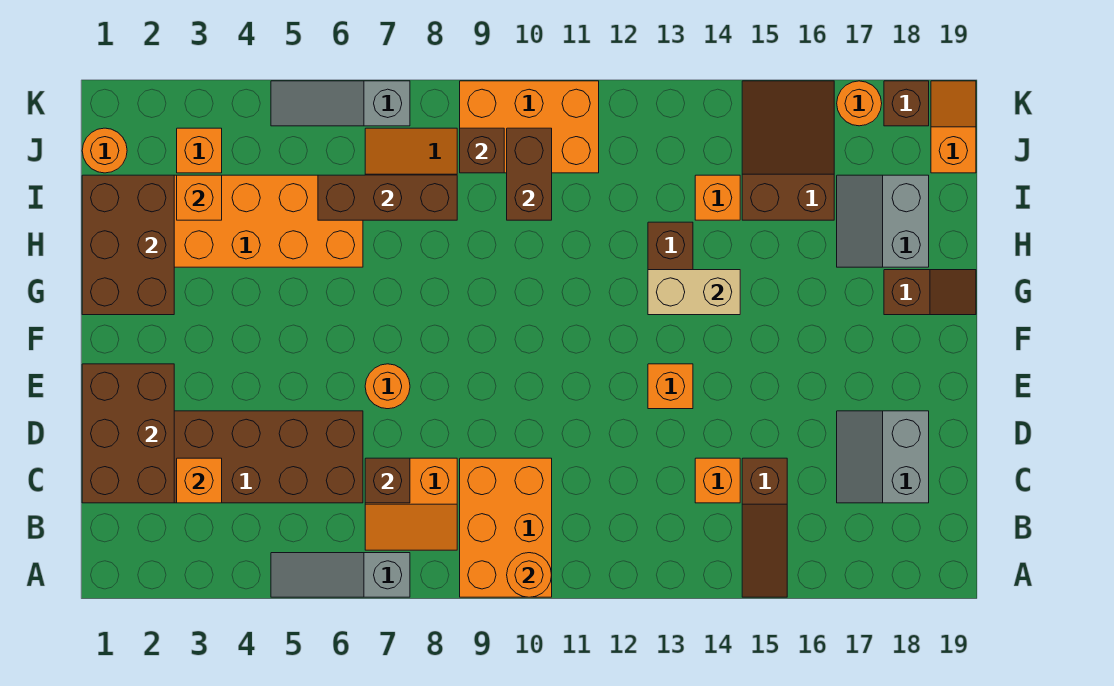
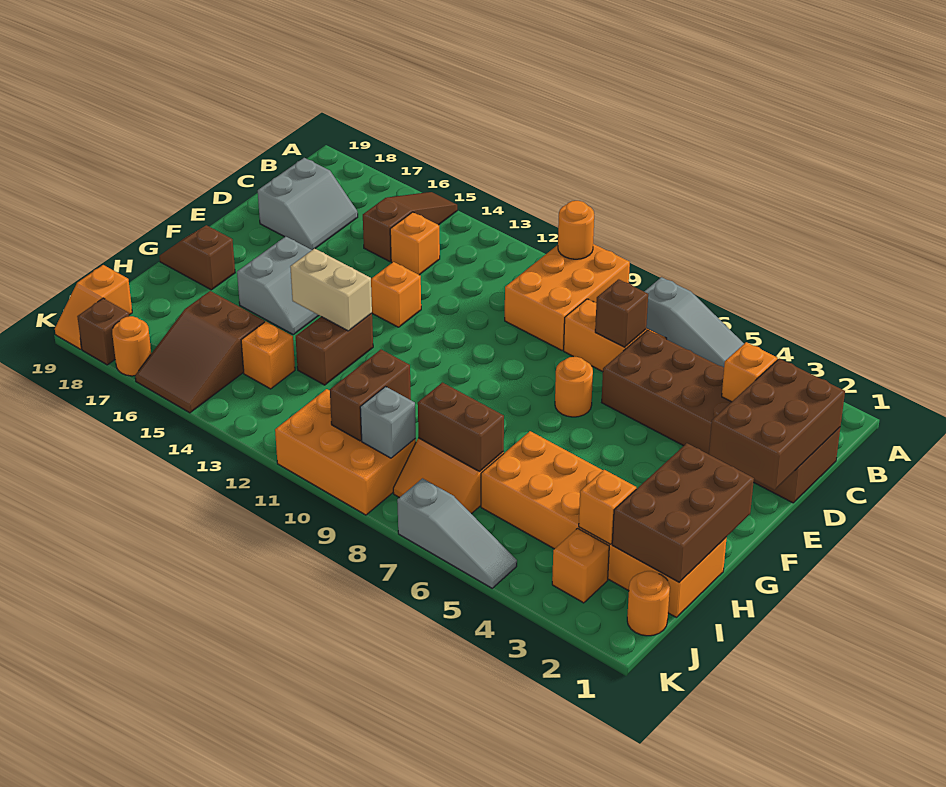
grey 2x2 slope [837,175,929,267] -> grey 2x2 slope moved to [237,236,319,334]
brown 1x3 brick [318,175,457,220] -> brown 1x2 brick [418,383,504,472]
brown 1x1 brick [460,128,504,173] -> grey 1x1 brick [360,387,416,458]

